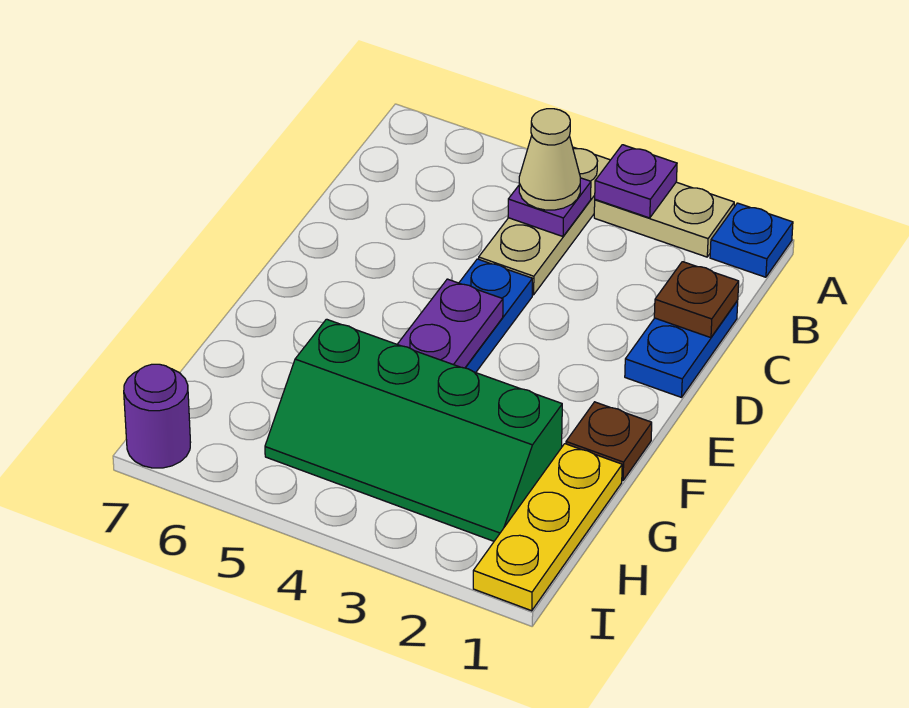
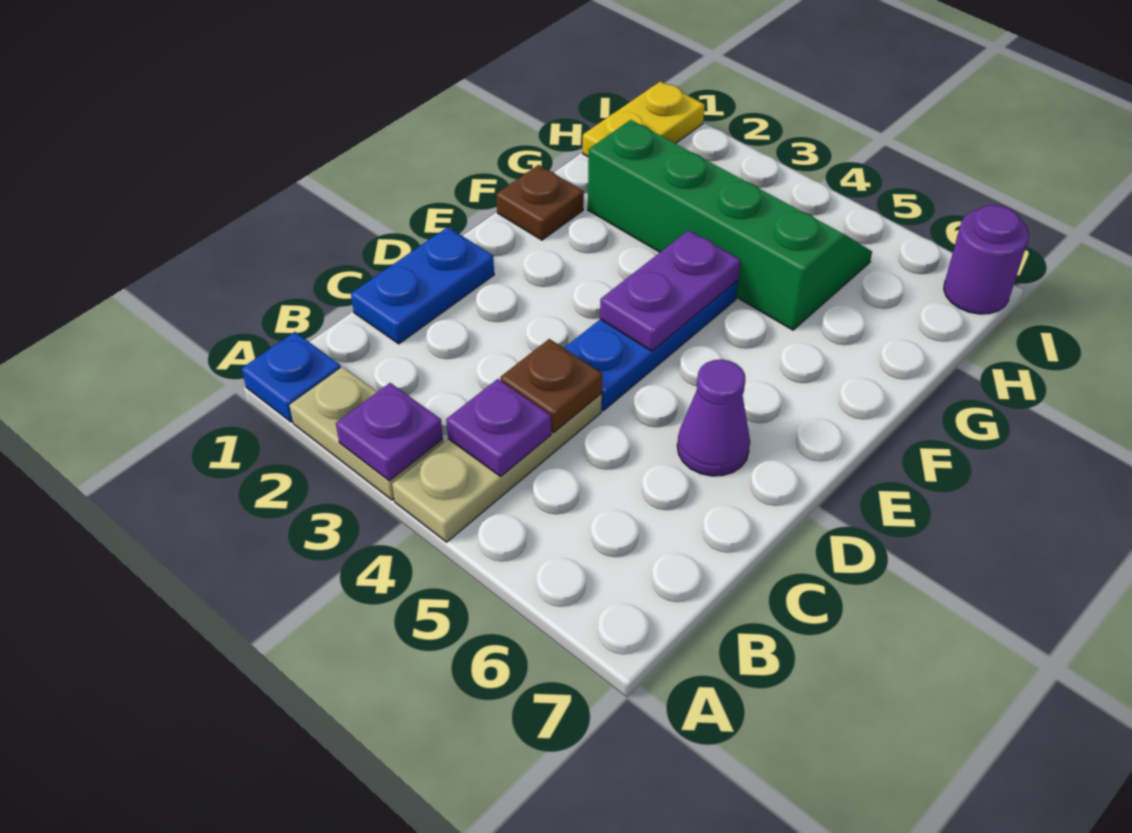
tan 1x1 cone [519,109,580,210] -> none
brown 1x1 plate [654,262,739,338] -> brown 1x1 plate moved to [500,339,602,432]
none -> purple 1x1 cone [677,359,750,476]
yellow 1x3 plate [473,444,622,611] -> yellow 1x2 plate [583,81,705,157]

